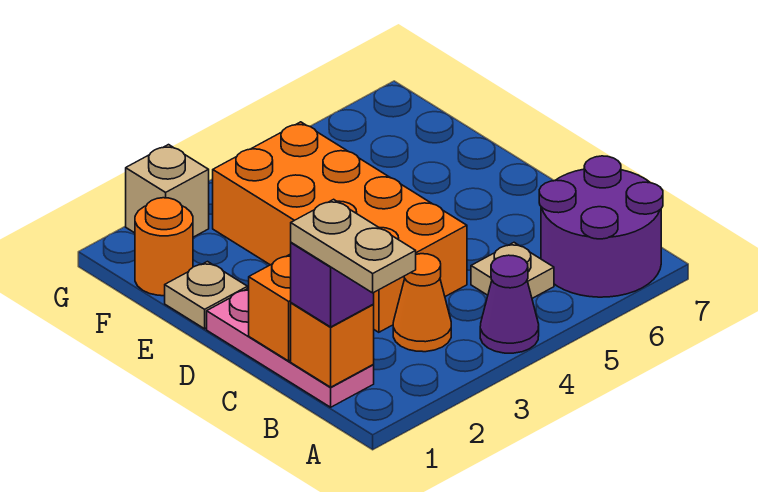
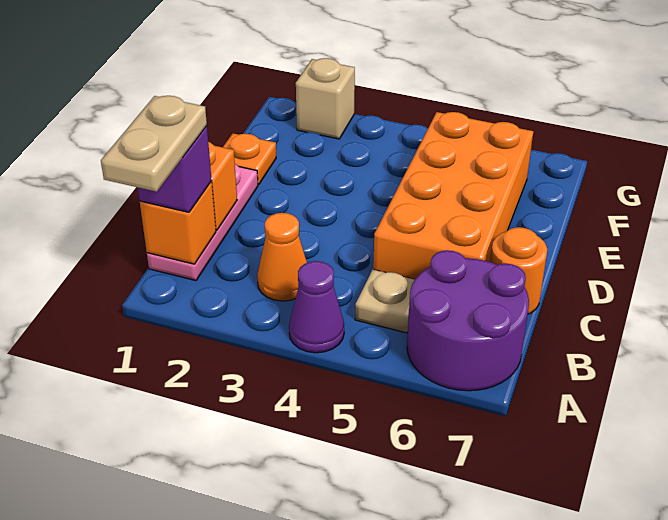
orange 2x4 brick [213,122,467,332] -> orange 2x4 brick moved to [373,112,533,279]
tan 1x1 plate [165,262,248,329] -> orange 1x1 plate [223,133,276,185]
orange 1x1 round brick [135,198,193,296] -> orange 1x1 round brick moved to [490,227,547,314]

